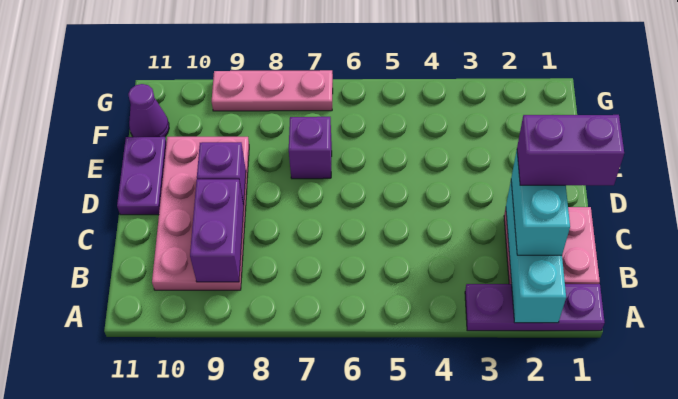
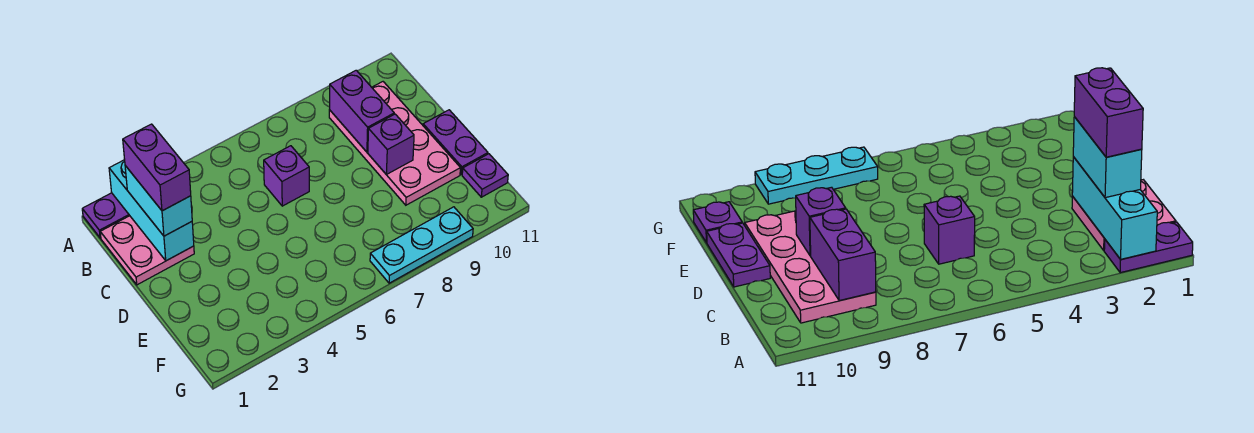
purple 1x3 plate [465,284,605,331] -> purple 1x2 plate [82,193,130,238]
purple 1x2 brick [517,115,624,185] -> purple 1x2 brick turned to [123,124,191,211]
purple 1x1 brick [289,117,332,179] -> purple 1x1 brick moved to [264,146,309,206]
purple 1x1 cone [128,84,169,137] -> purple 1x1 plate [462,154,508,197]
pink 1x3 plate [212,70,333,111] -> cyan 1x3 plate [370,207,473,283]

